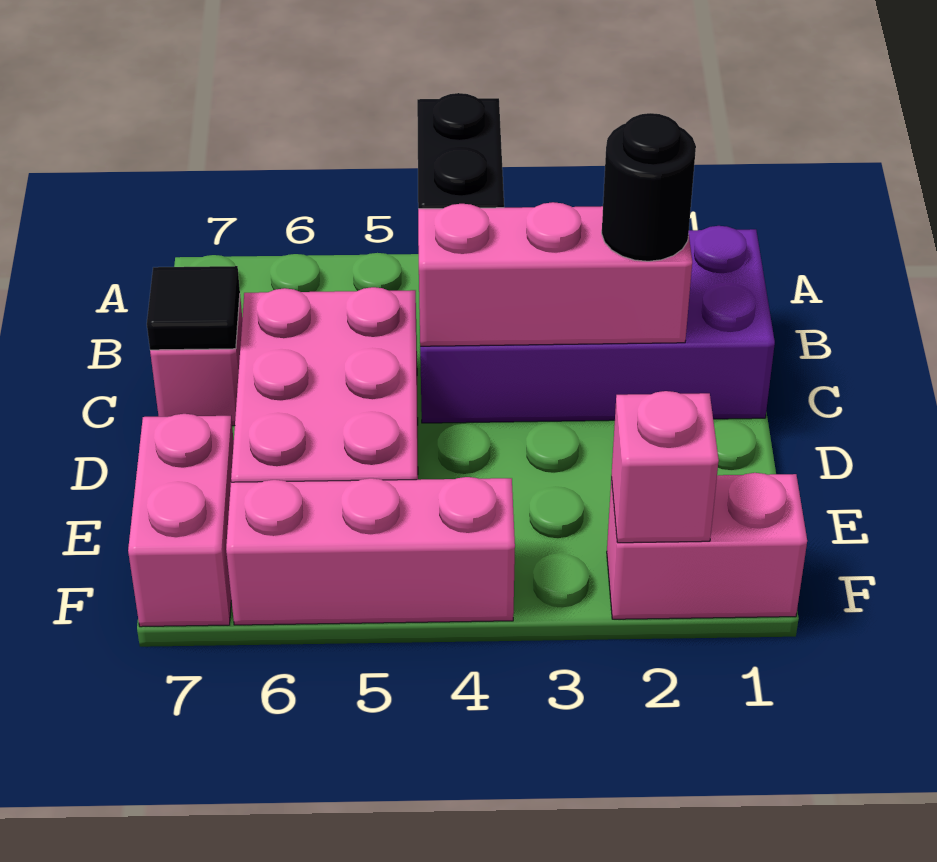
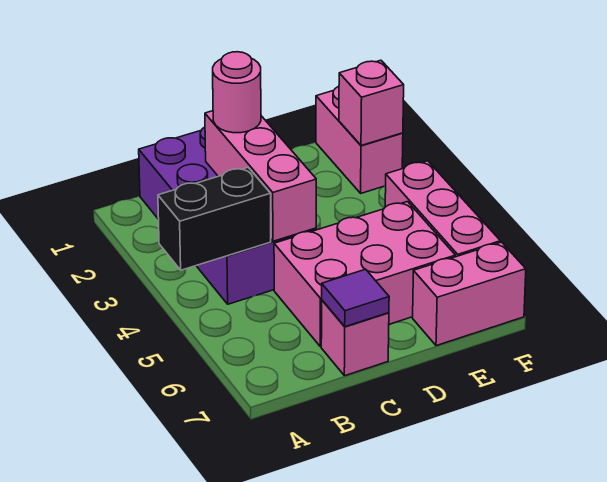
black 1x1 round brick [602,113,696,261] -> pink 1x1 round brick [213,52,261,133]
black 1x1 tile [147,266,240,350] -> purple 1x1 tile [322,269,389,327]

